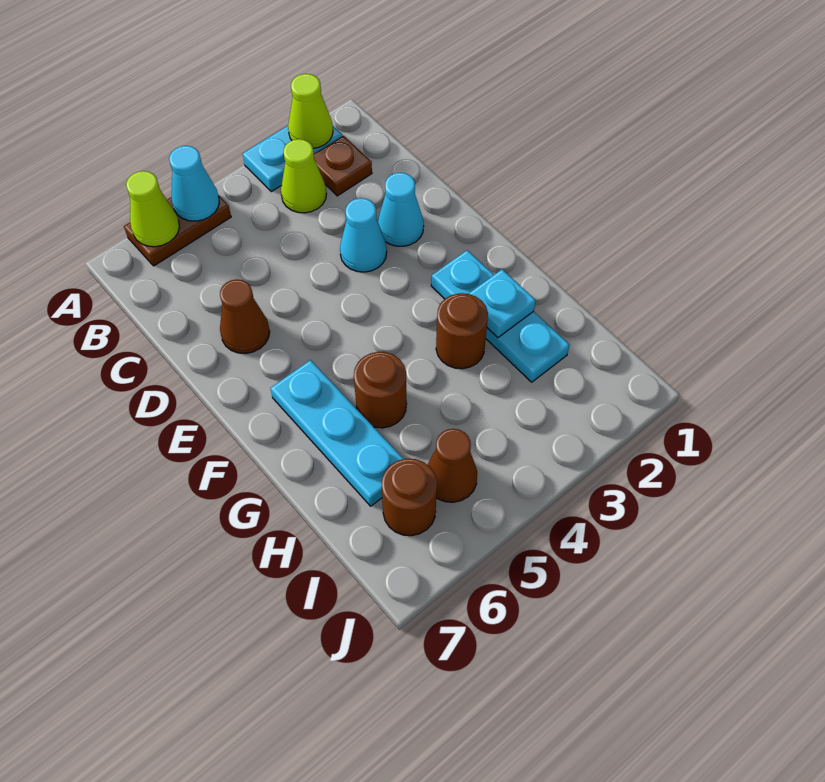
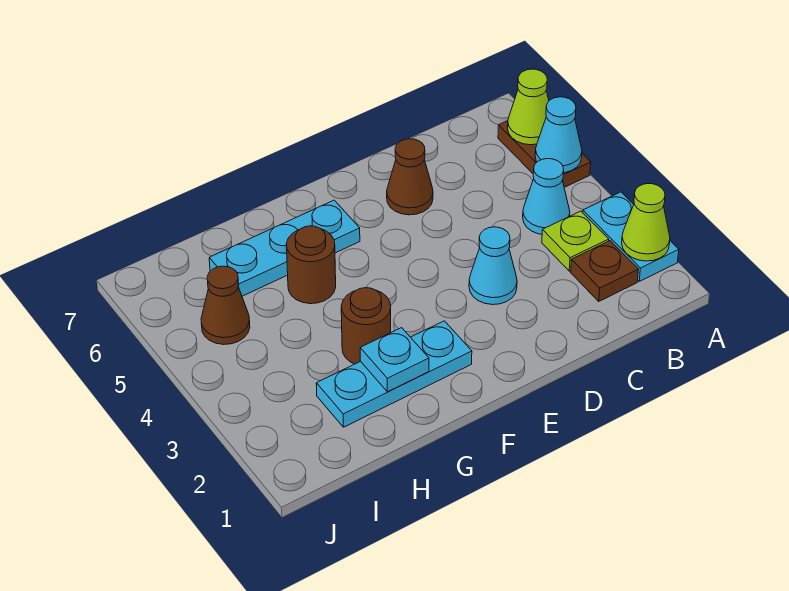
lime 1x1 cone [281,139,327,213] -> lime 1x1 plate [542,211,609,271]
cyan 1x1 cone [378,173,424,246] -> cyan 1x1 cone moved to [523,159,570,234]
brown 1x1 round brick [382,459,437,536] -> none

